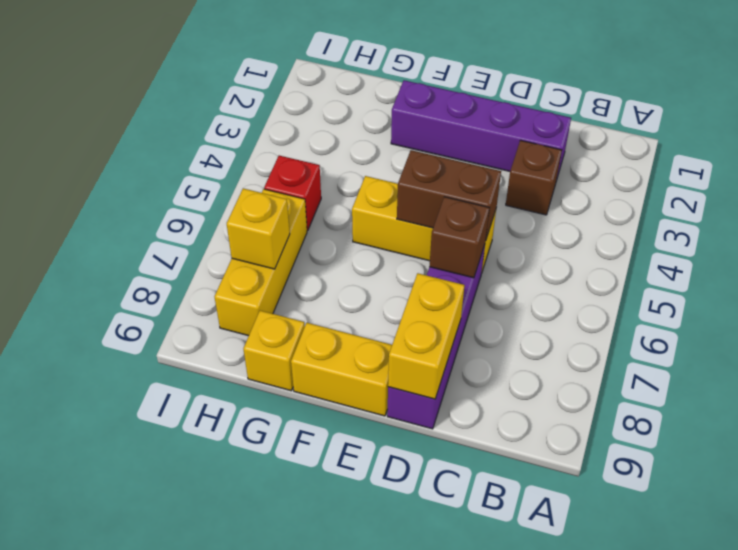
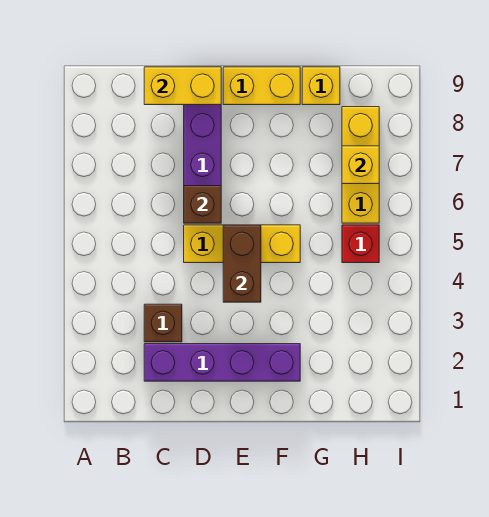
brown 1x2 brick [397,150,501,239] -> brown 1x2 brick turned to [223,225,261,302]
yellow 1x2 brick [388,273,464,399] -> yellow 1x2 brick turned to [144,67,221,105]

